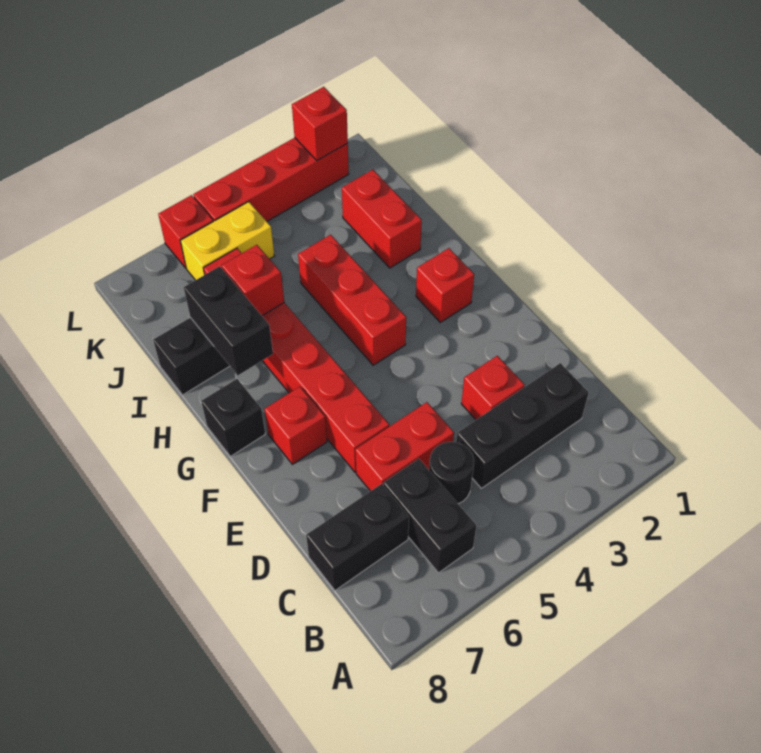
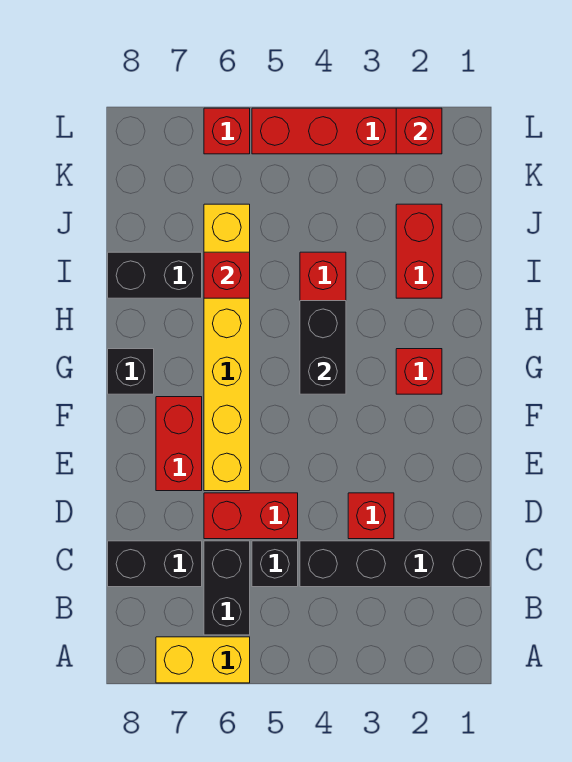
black 1x3 brick [456,363,589,488] -> black 1x4 brick [300,541,490,587]
black 1x1 round brick [429,442,474,504] -> black 1x1 brick [252,541,298,587]
red 1x6 brick [204,248,389,472] -> yellow 1x6 brick [204,204,250,491]
red 1x1 brick [265,387,327,464] -> red 1x2 brick [156,397,202,491]
black 1x2 brick [184,266,273,375] -> black 1x2 brick moved to [300,301,346,394]
yellow 1x2 brick [181,202,274,280] -> yellow 1x2 brick moved to [156,637,250,683]

